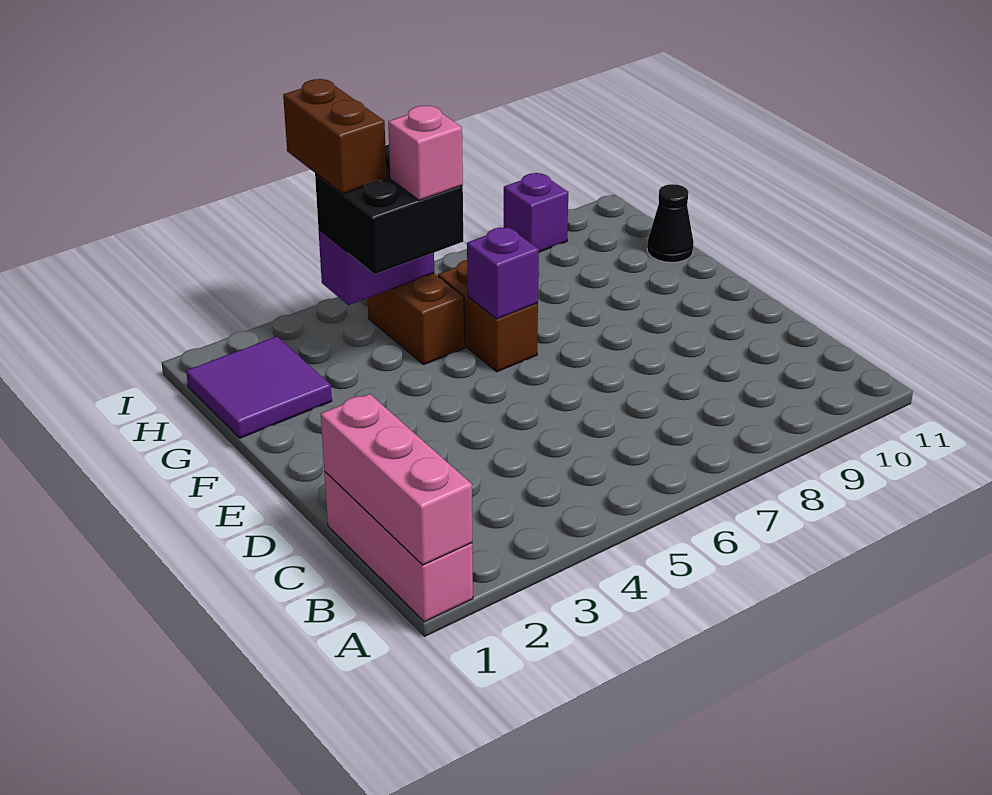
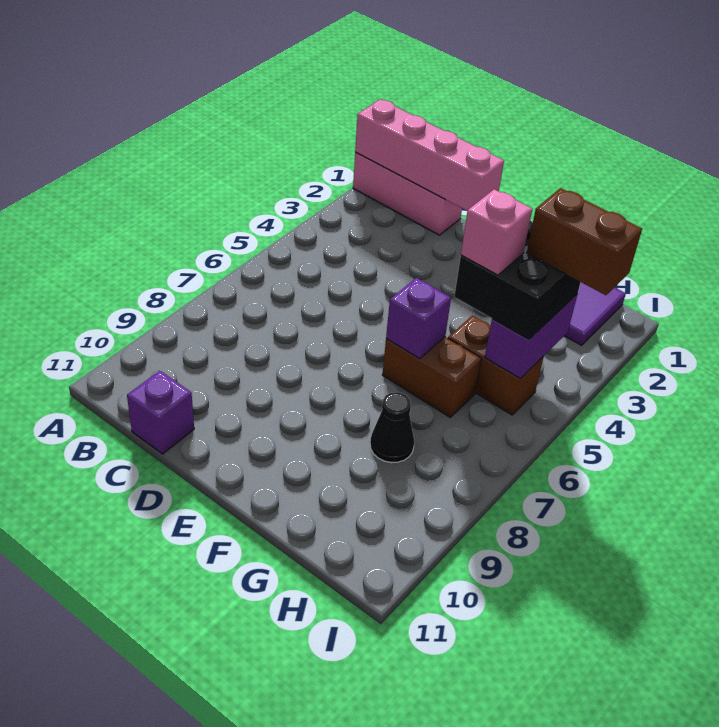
pink 1x3 brick [321,394,472,565] -> pink 1x4 brick [355,99,504,211]
black 1x1 cone [647,184,694,263] -> black 1x1 cone moved to [370,392,414,463]
purple 1x1 brick [504,173,568,252] -> purple 1x1 brick moved to [127,371,194,454]

